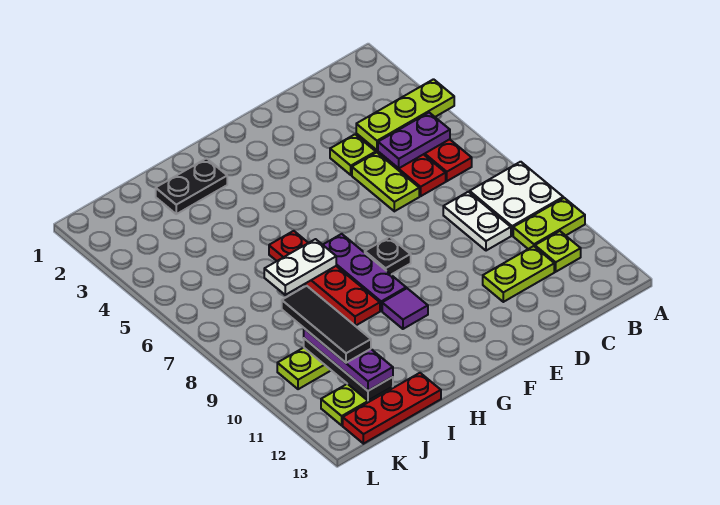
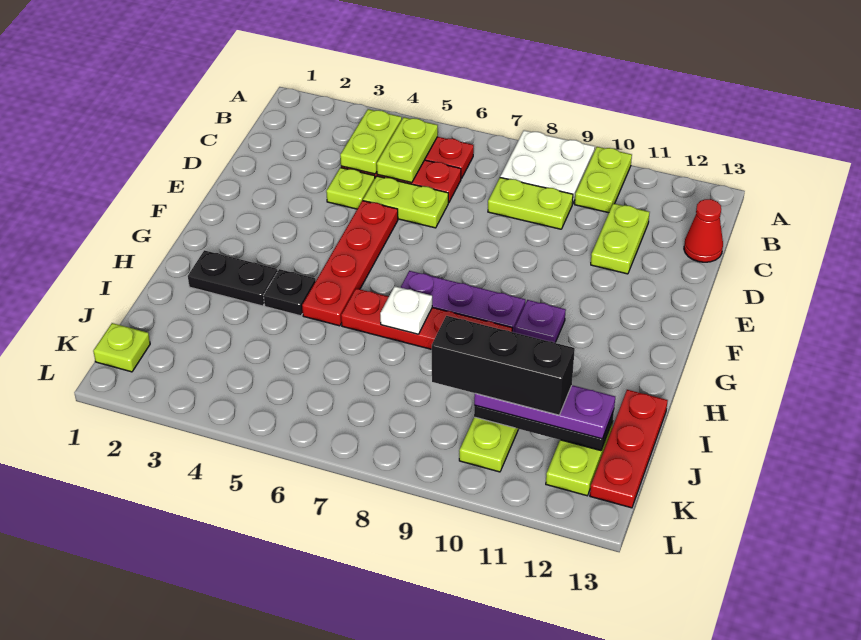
lime 1x3 plate [356,79,454,150] -> lime 1x2 plate [340,109,402,174]
purple 1x2 plate [378,113,450,168] -> lime 1x2 plate [377,117,438,182]
lime 1x1 plate [535,231,581,272] -> lime 1x1 plate moved to [93,323,150,372]
white 1x2 plate [443,192,511,251] -> lime 1x2 plate [488,178,573,229]
none -> red 1x1 cone [684,199,723,262]
none -> red 1x4 plate [302,201,398,326]
black 1x1 plate [365,237,411,275] -> black 1x1 plate moved to [264,269,316,316]
purple 1x1 tile [382,288,428,329] -> purple 1x1 plate [515,300,566,343]
black 1x2 plate [156,158,227,214] -> black 1x2 plate turned to [188,250,278,306]
white 1x2 plate [264,239,336,295] -> white 1x1 plate [380,286,432,334]
black 1x3 tile [282,286,371,363] -> black 1x3 brick [432,316,575,415]

